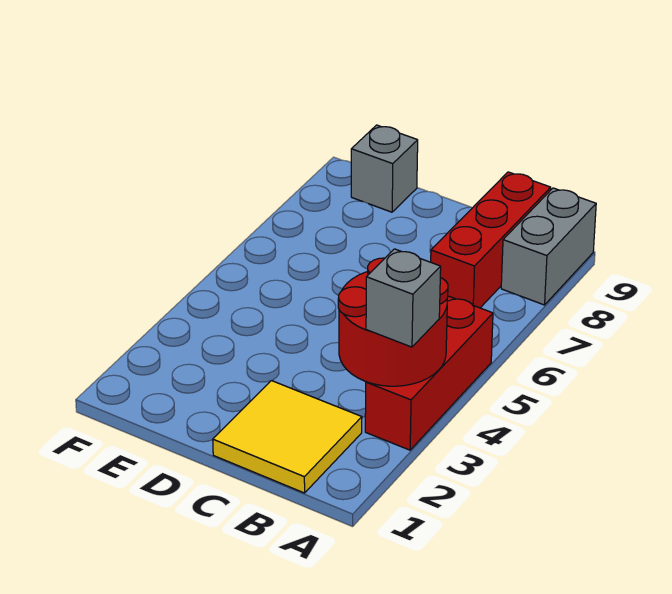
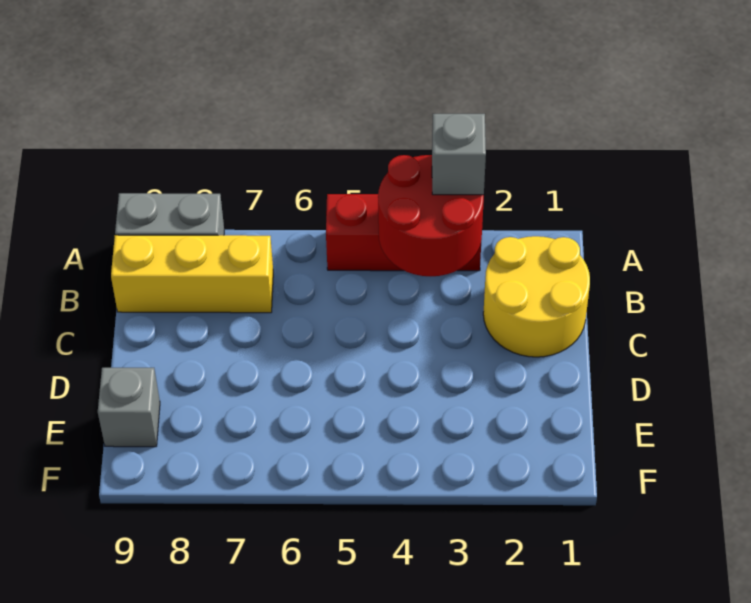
yellow 2x2 tile [213,381,362,493] -> yellow 2x2 round brick [483,236,590,357]
red 1x3 brick [431,172,551,308] -> yellow 1x3 brick [111,235,273,313]

